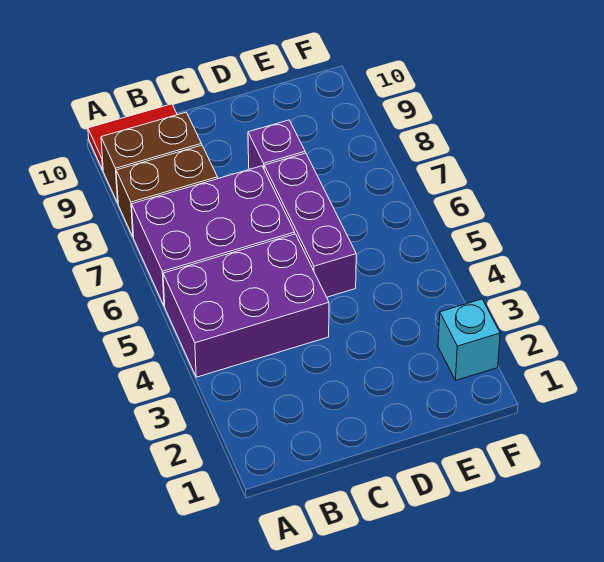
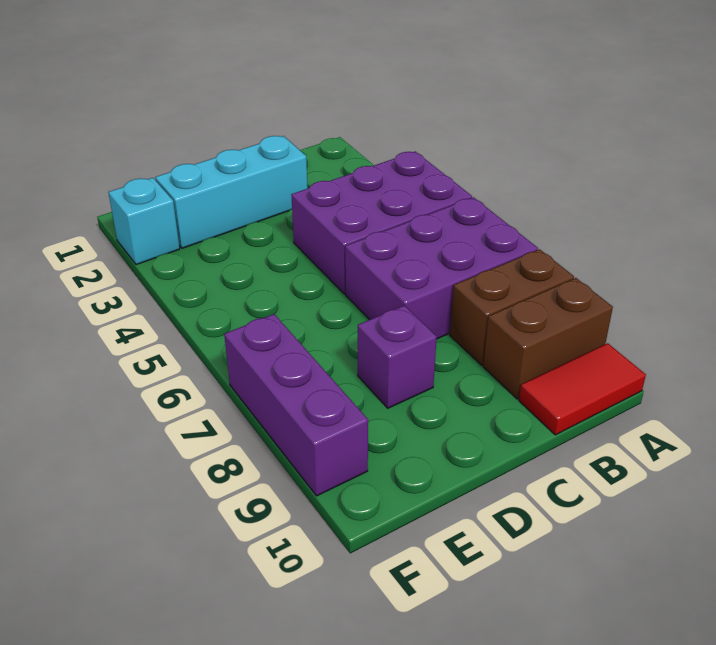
none -> cyan 1x3 brick [155,136,308,248]
purple 1x3 brick [264,153,356,297] -> purple 1x3 brick moved to [224,314,368,496]

